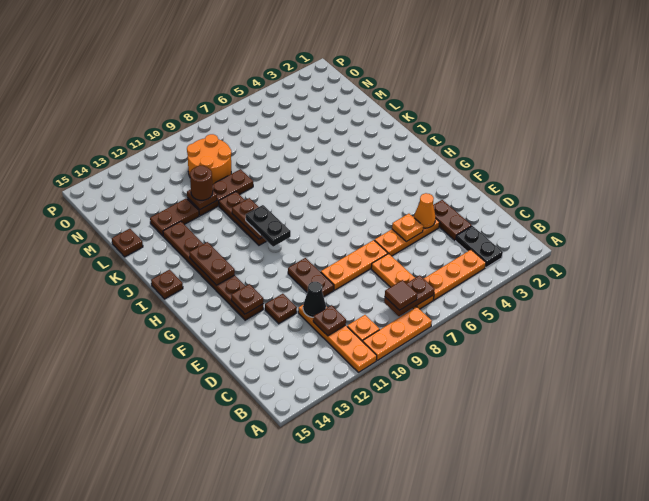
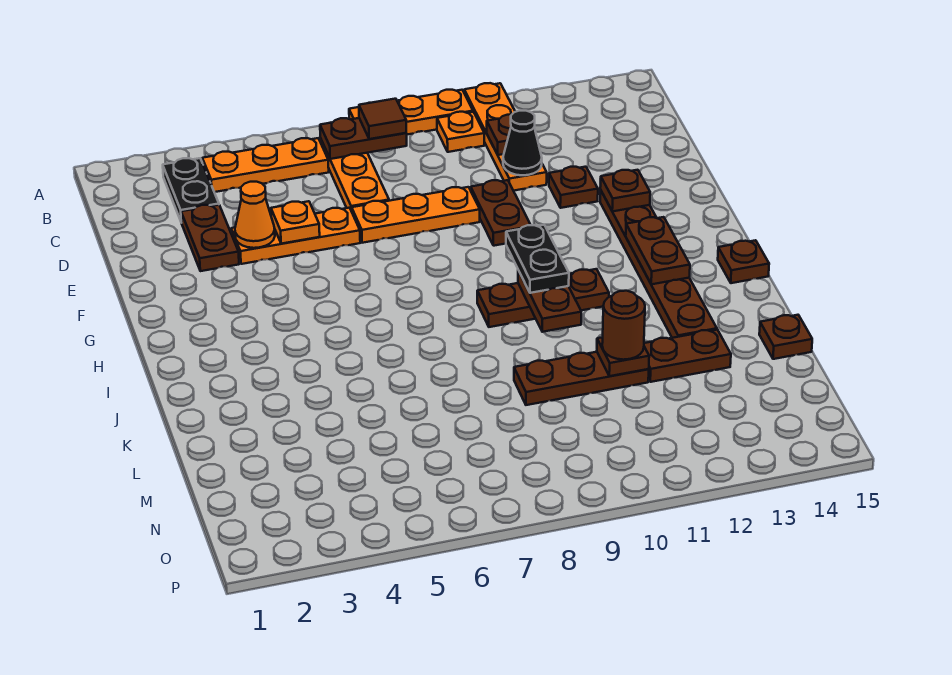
brown 1x3 plate [219,192,266,245] -> brown 1x3 plate turned to [477,269,609,327]
orange 2x2 round brick [187,134,231,184] -> none

